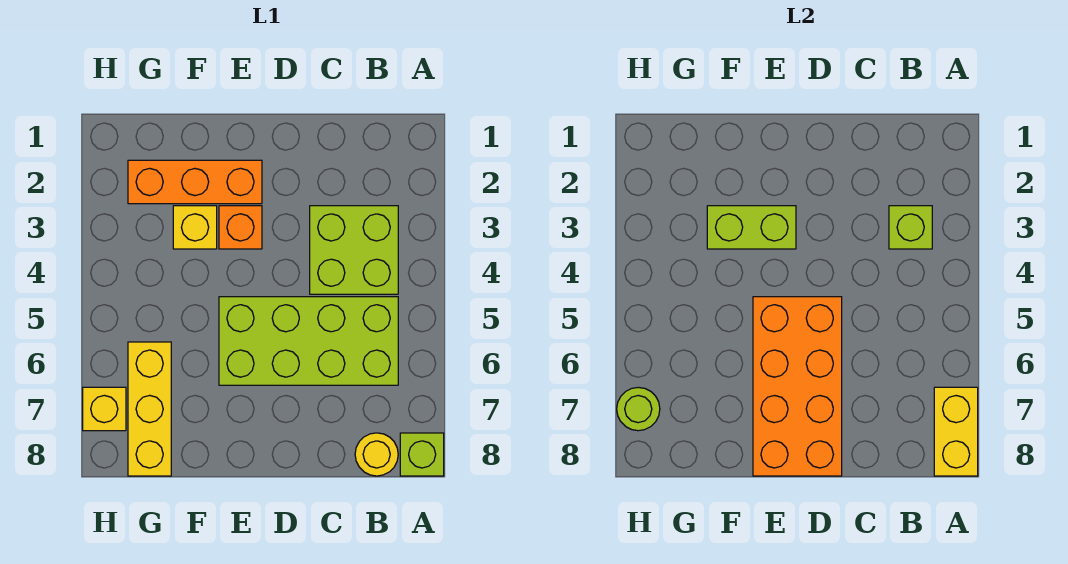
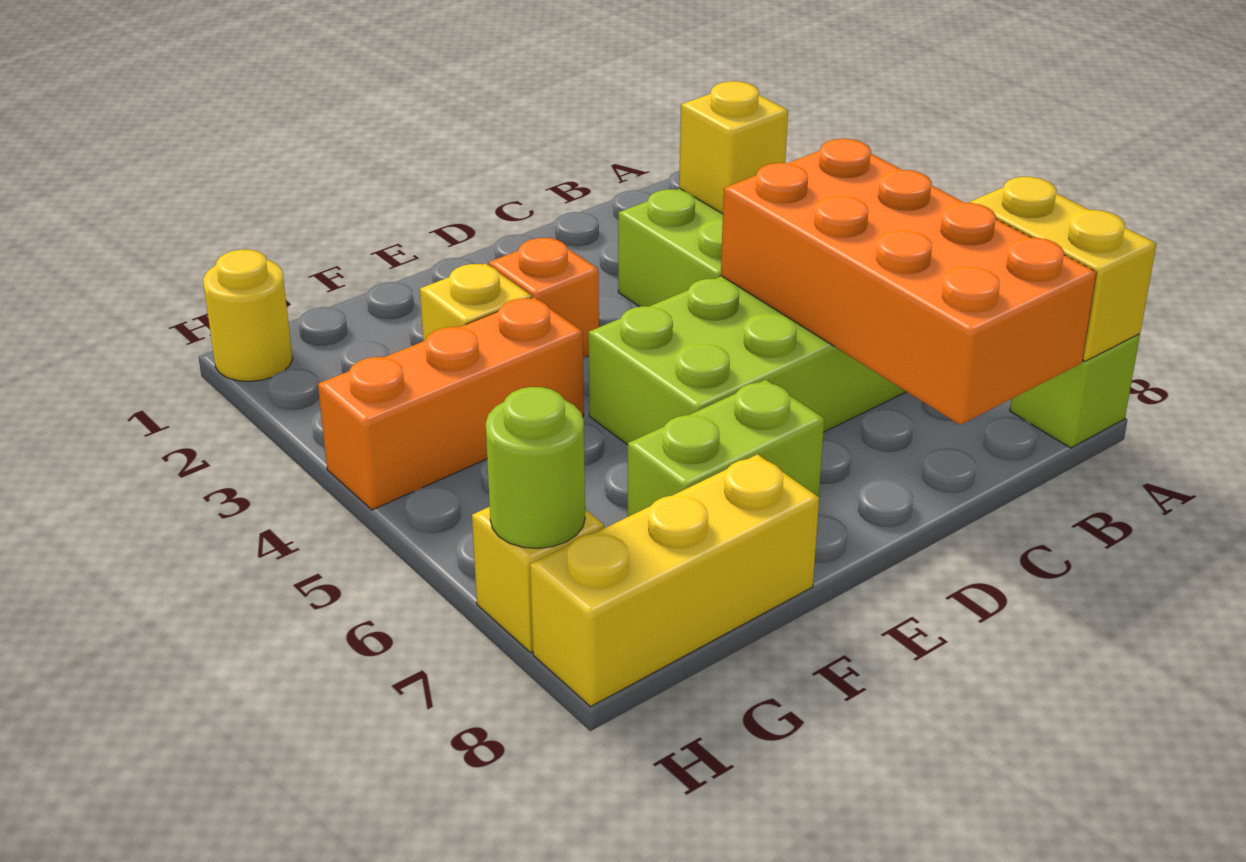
lime 1x1 brick [889,206,932,249] -> yellow 1x1 brick [679,81,788,214]
yellow 1x1 round brick [355,433,398,476] -> yellow 1x1 round brick moved to [203,249,293,382]
orange 2x4 brick [753,297,842,476] -> orange 2x4 brick moved to [721,139,1097,425]
orange 1x3 brick [128,160,262,204] -> orange 1x3 brick moved to [318,297,584,510]
lime 1x2 brick [707,206,796,249] -> lime 1x2 brick moved to [628,380,824,517]
yellow 1x3 brick [128,342,171,476] -> yellow 1x3 brick turned to [530,454,819,707]

